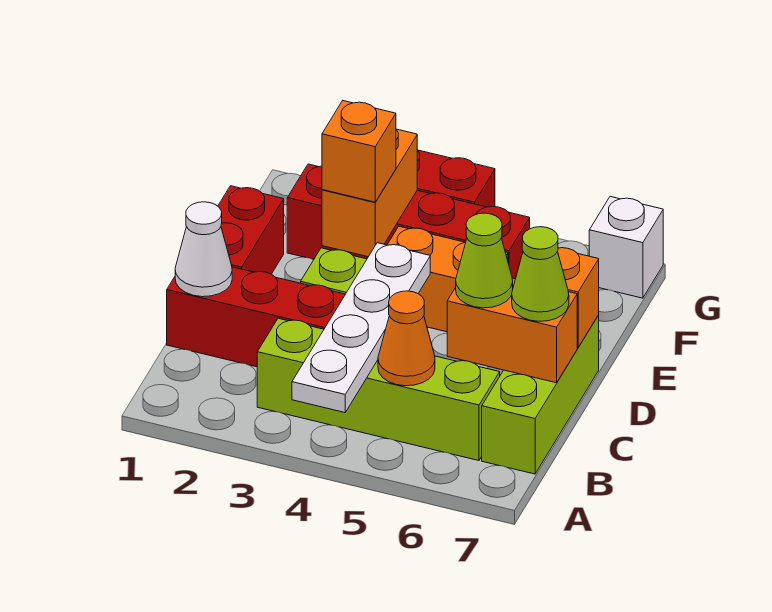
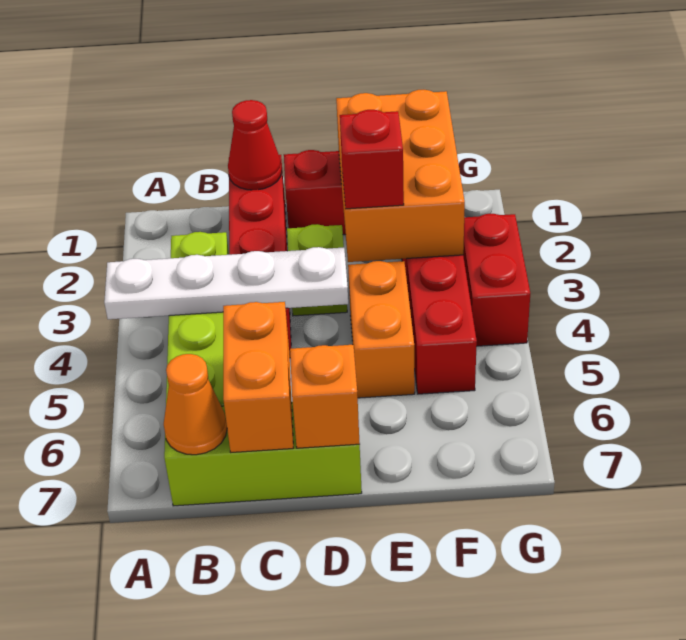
orange 1x1 cone [378,291,435,386] -> orange 1x1 cone moved to [164,354,227,455]
white 1x1 cone [175,202,232,297] -> red 1x1 cone [228,100,282,190]
lime 1x1 cone [456,213,513,308] -> none
lime 1x1 cone [512,227,569,321] -> none
orange 1x2 brick [322,129,417,257] -> orange 2x3 brick [336,90,465,262]
orange 1x1 brick [322,101,396,202] -> red 1x1 brick [340,110,404,209]
white 1x1 brick [589,197,663,298] -> none

